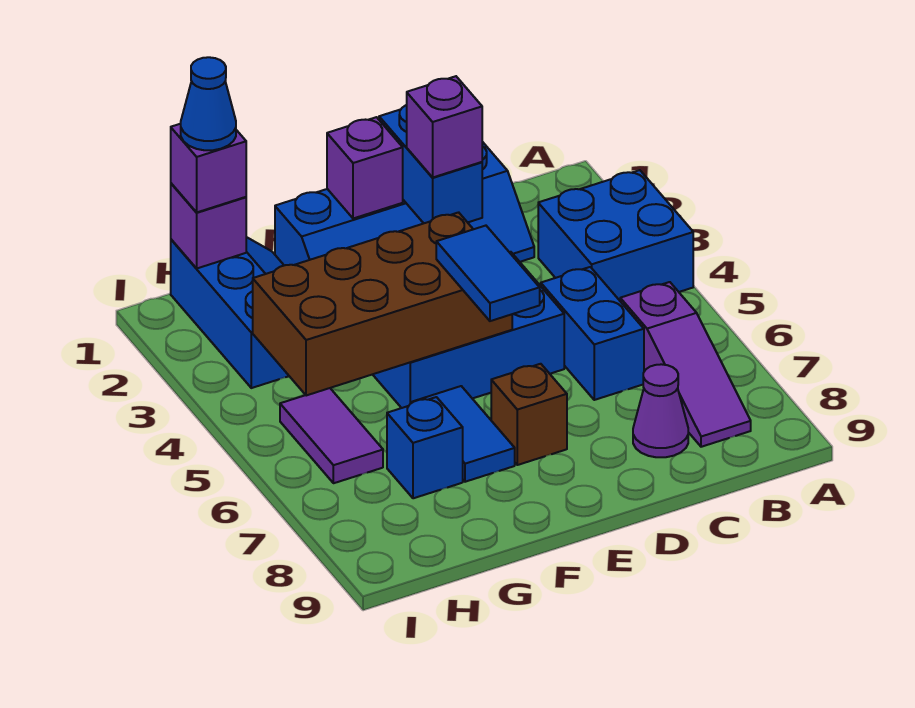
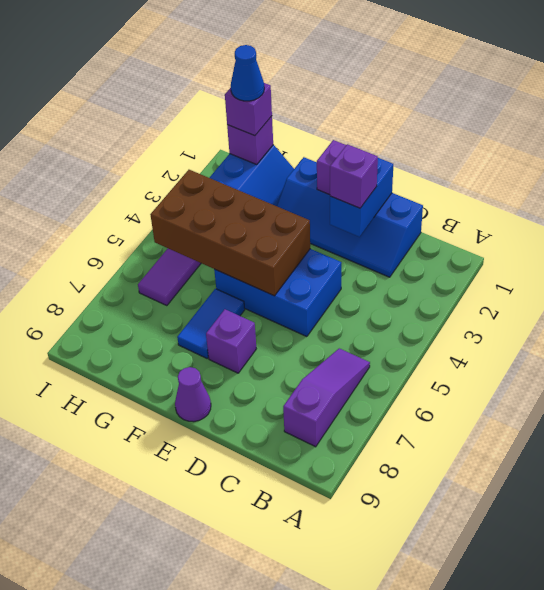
blue 2x2 brick [538,170,693,301] -> none
purple 1x3 slope [620,282,751,447] -> purple 1x3 slope turned to [283,348,370,447]
blue 1x2 brick [541,267,644,400] -> none
purple 1x1 cone [633,364,688,457] -> purple 1x1 cone moved to [175,367,211,422]
blue 1x2 tile [436,226,540,321] -> none
brown 1x1 brick [491,364,567,465] -> purple 1x1 brick [206,309,256,373]
blue 1x1 brick [387,397,463,498] -> none

